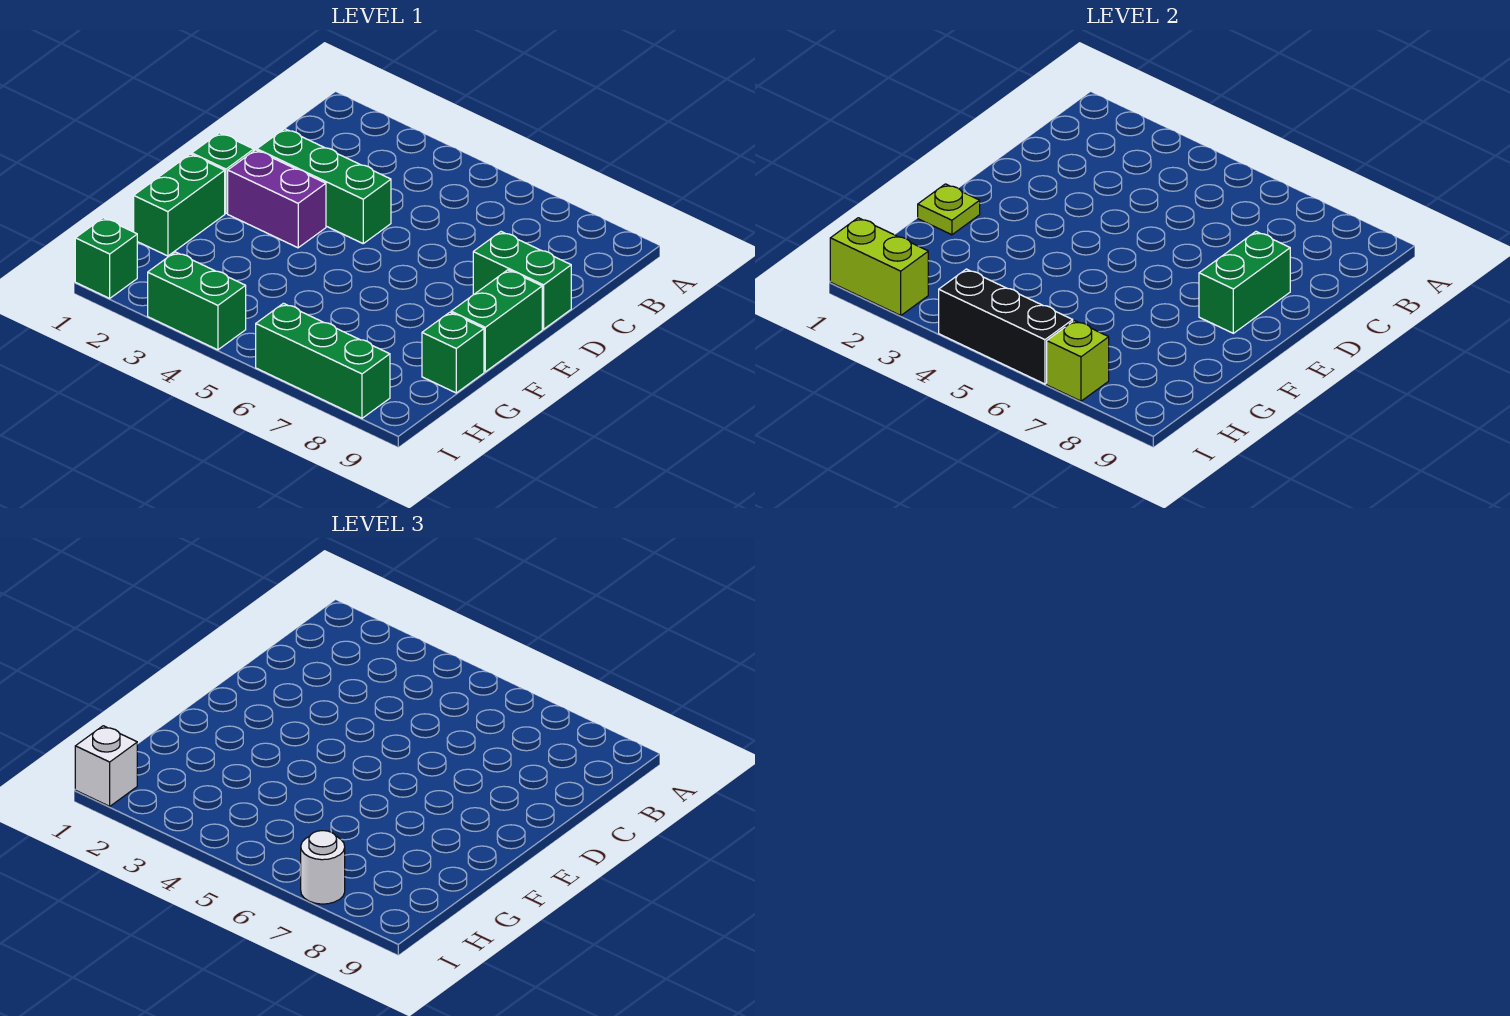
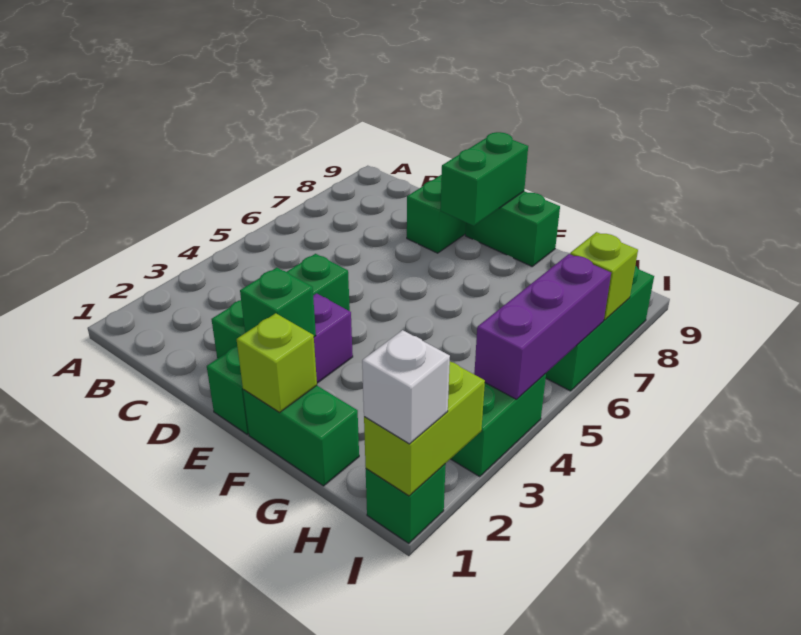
green 1x2 brick [1199,232,1290,333] -> green 1x2 brick turned to [441,132,528,226]
lime 1x1 plate [918,184,980,235] -> lime 1x1 brick [237,313,317,413]
green 1x1 brick [422,312,484,393] -> green 1x1 brick moved to [240,268,316,337]
black 1x3 brick [939,269,1073,384] -> purple 1x3 brick [474,254,611,399]
white 1x1 round brick [301,831,345,904] -> none

